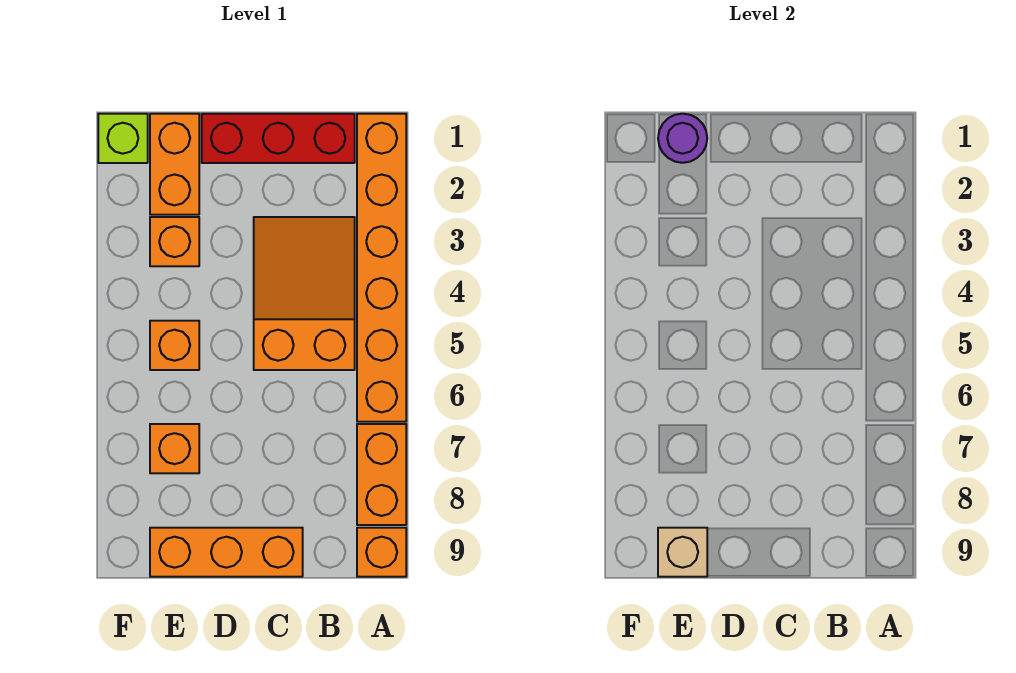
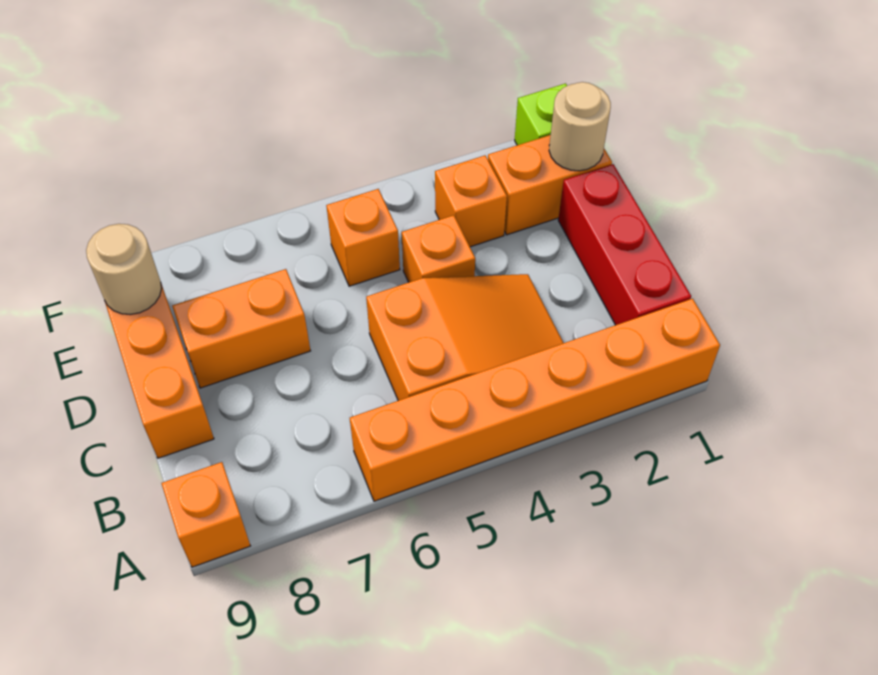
orange 1x2 brick [357,424,406,525] -> orange 1x2 brick moved to [172,269,311,388]
purple 1x1 round brick [658,114,707,163] -> tan 1x1 round brick [549,82,611,171]
orange 1x1 brick [150,424,199,473] -> orange 1x1 brick moved to [402,215,475,282]
tan 1x1 brick [658,528,707,577] -> tan 1x1 round brick [86,224,162,315]

